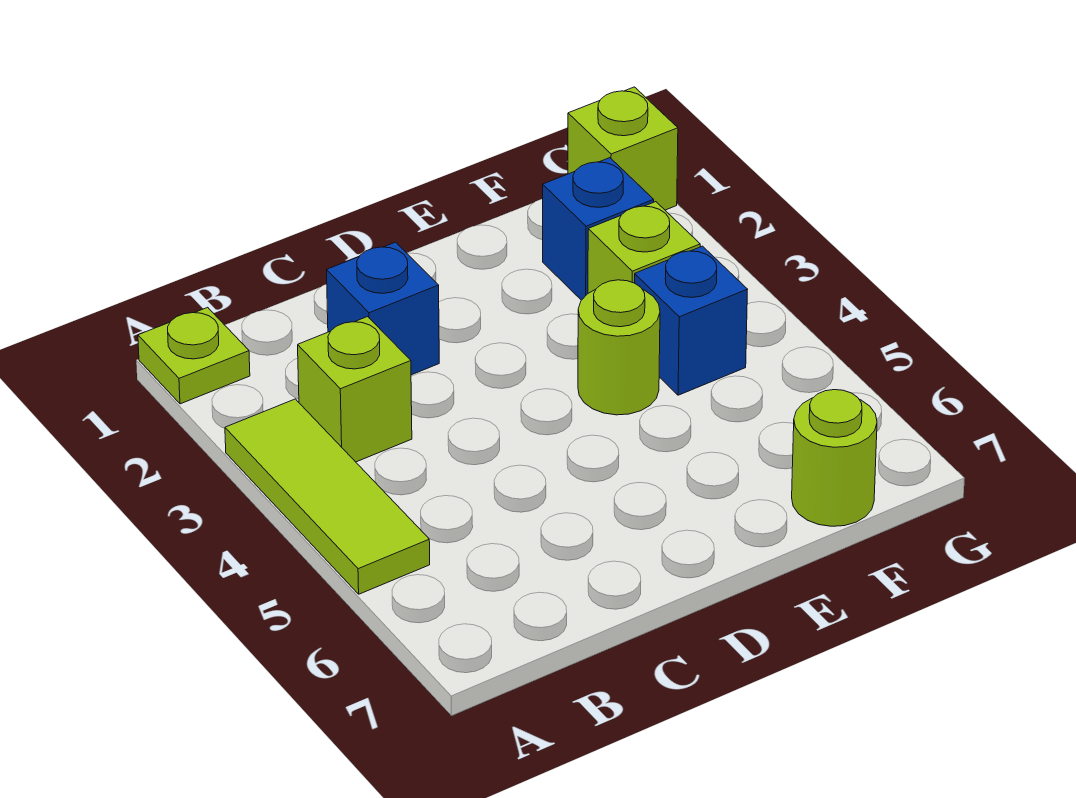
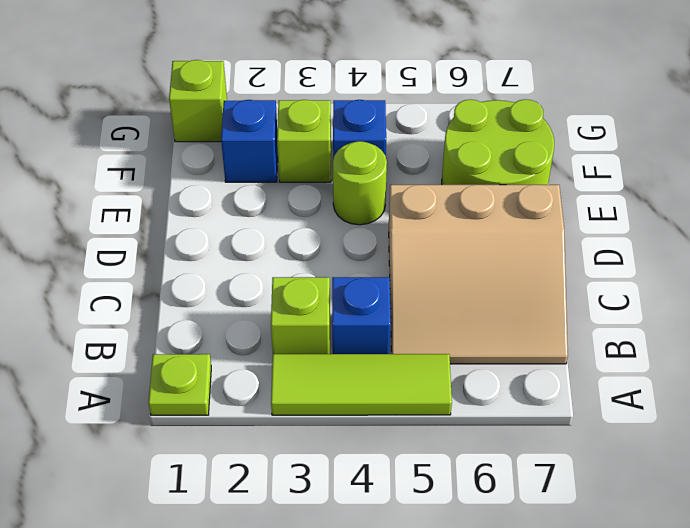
none -> tan 3x3 slope [389,185,568,364]
blue 1x1 brick [327,242,439,375] -> blue 1x1 brick moved to [332,277,391,354]
lime 1x1 round brick [792,390,877,526] -> lime 2x2 round brick [442,99,554,185]

